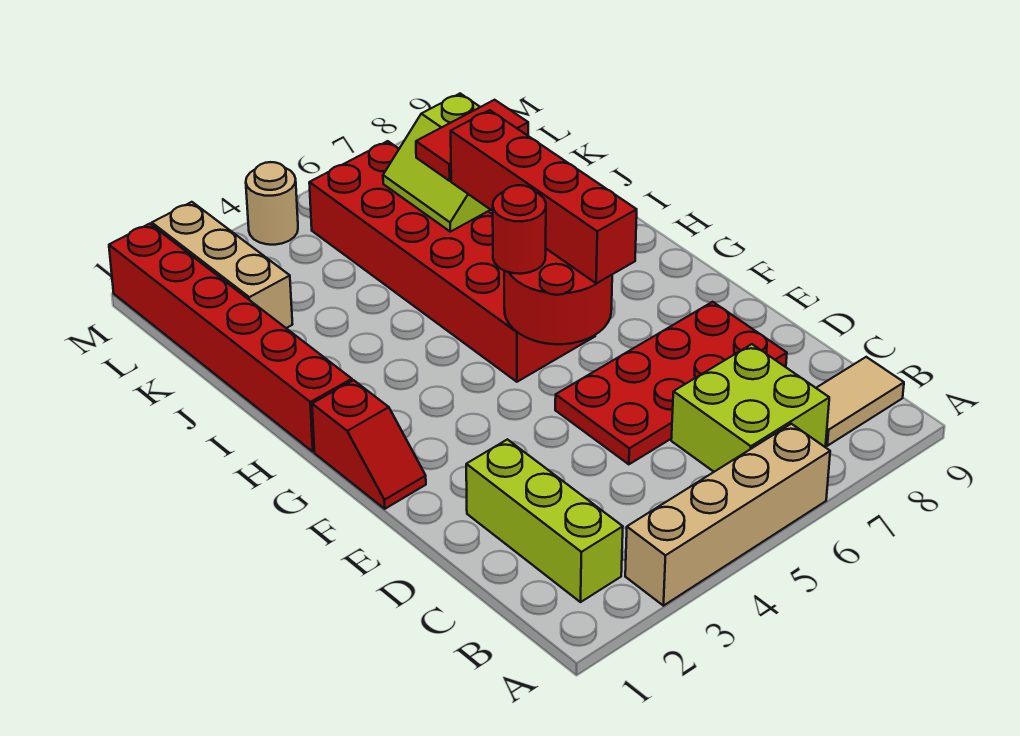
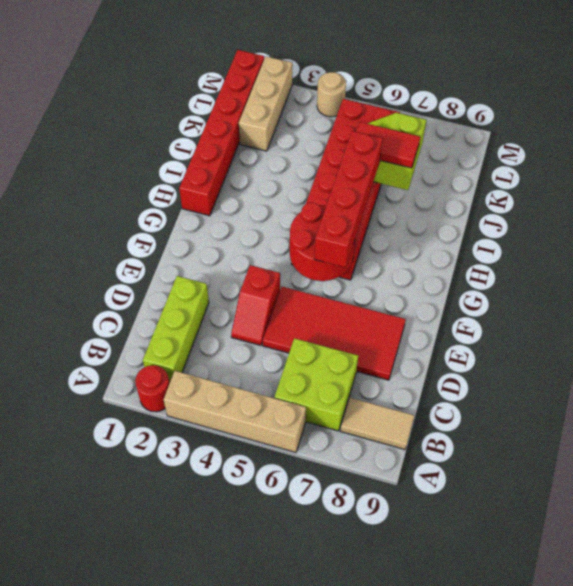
red 2x4 plate [555,302,787,464] -> red 2x4 tile [263,287,406,380]
red 1x2 slope [312,380,426,509] -> red 1x2 slope moved to [231,265,280,345]
red 1x1 round brick [493,185,546,274] -> red 1x1 round brick moved to [135,365,170,412]

